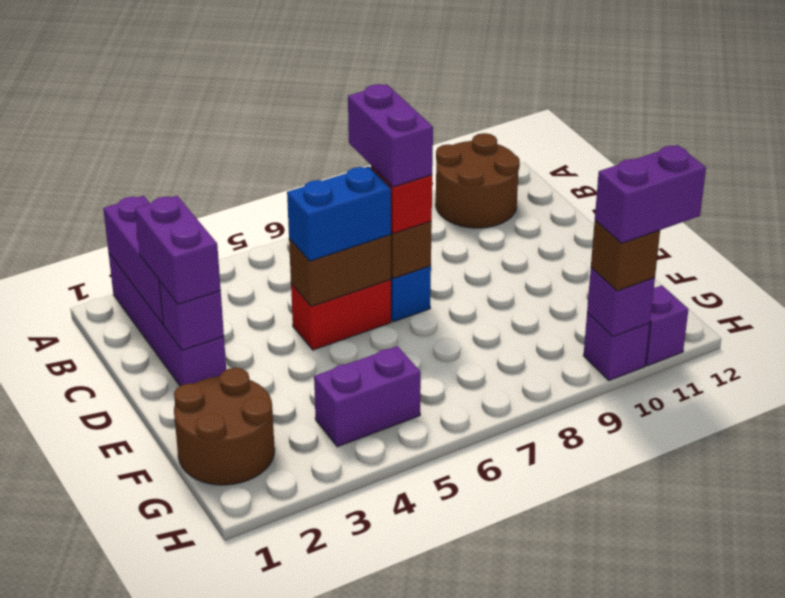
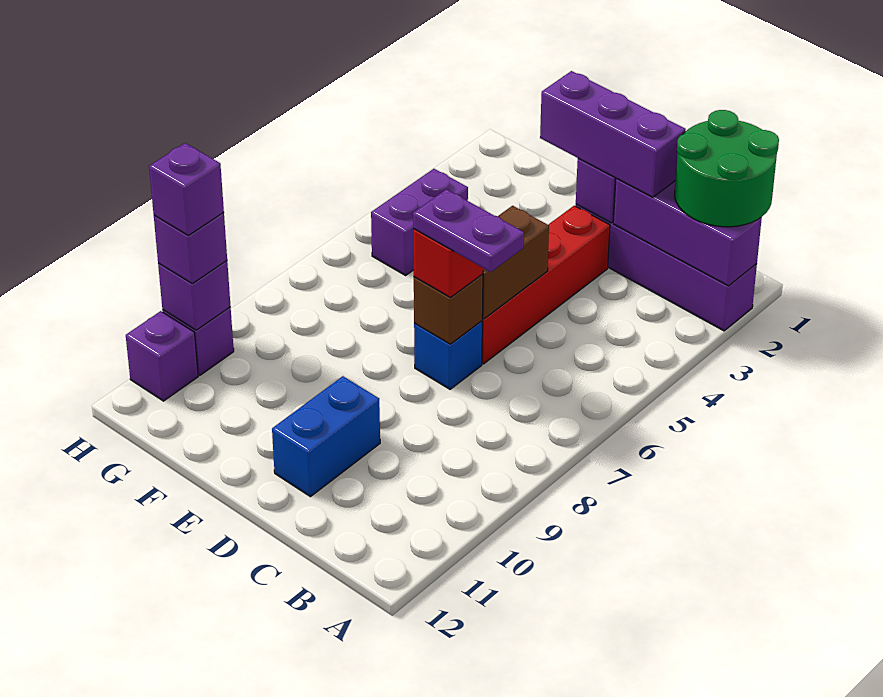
none -> green 2x2 round brick [675,110,779,227]
brown 2x2 round brick [436,133,520,228] -> none
purple 1x2 brick [135,196,221,304] -> purple 1x3 brick [540,71,686,197]
purple 1x2 brick [348,84,433,187] -> purple 1x2 plate [413,189,524,272]
red 1x2 brick [291,280,391,350] -> red 1x4 brick [482,206,610,364]
blue 1x2 brick [287,166,391,261] -> blue 1x2 brick moved to [272,376,380,497]
brown 2x2 round brick [174,368,275,485] -> none
brown 1x1 brick [591,220,660,291] -> purple 1x1 brick [154,213,227,284]
purple 1x2 brick [595,145,706,243] -> purple 1x1 brick [149,143,224,235]

